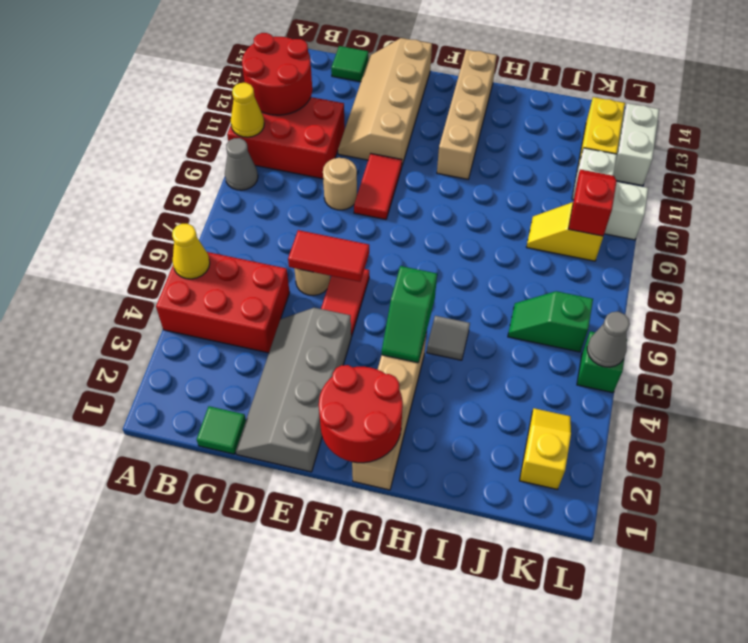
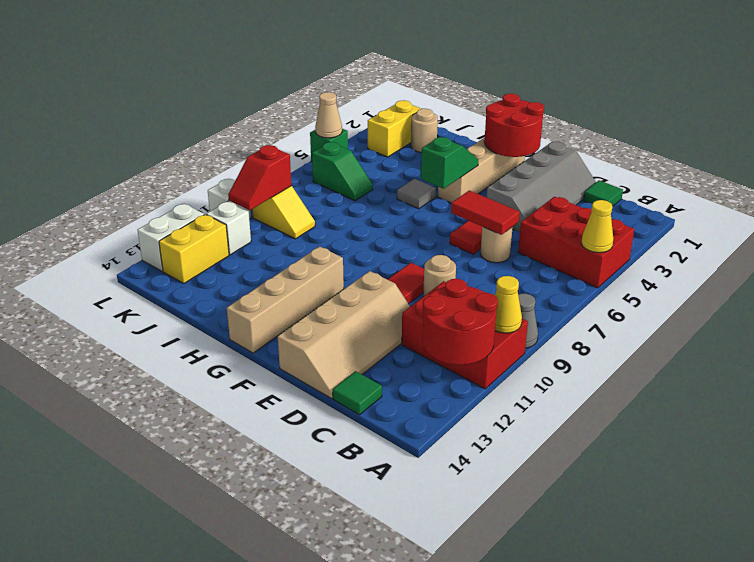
none -> tan 1x1 round brick [411,109,438,152]
yellow 1x2 slope [520,408,571,489] -> yellow 1x2 brick [368,100,421,157]
grey 1x1 cone [587,311,630,367] -> tan 1x1 cone [315,92,342,138]

